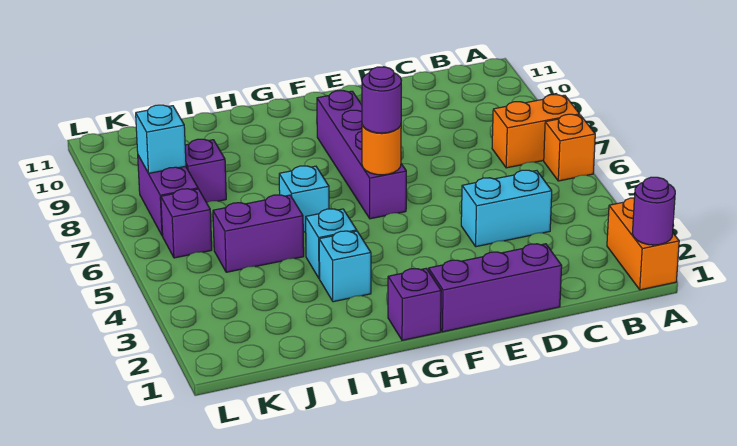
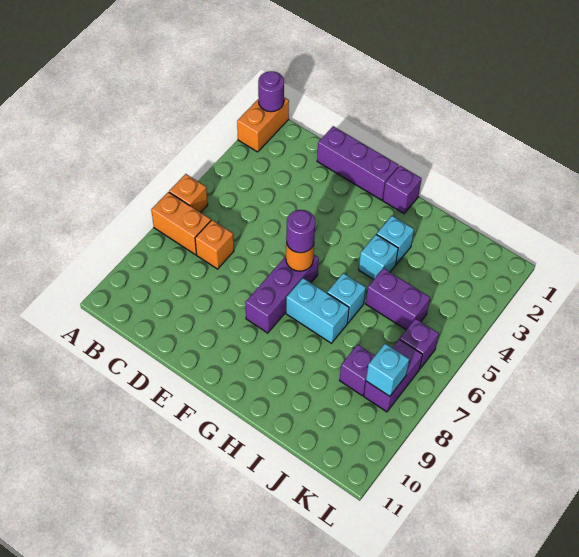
cyan 1x2 brick [461,170,552,247] -> cyan 1x2 brick moved to [286,278,349,343]
none -> orange 1x1 brick [195,220,234,269]
purple 1x4 brick [317,91,406,219] -> purple 1x3 brick [245,255,319,333]

